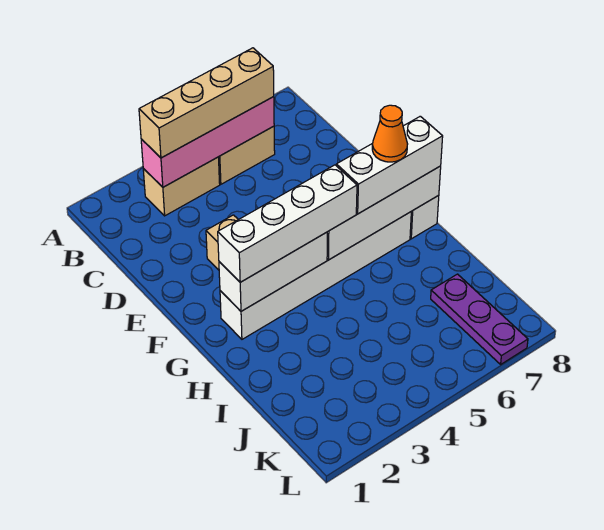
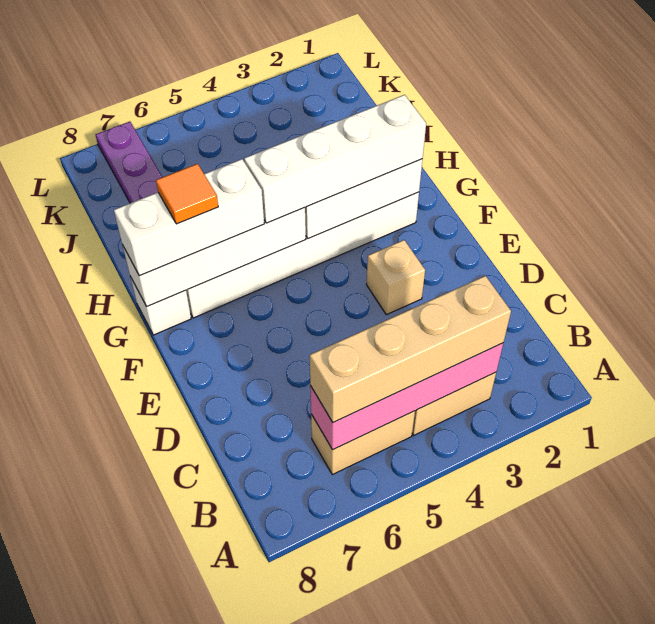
orange 1x1 cone [372,105,407,162] -> orange 1x1 tile [156,164,218,224]

